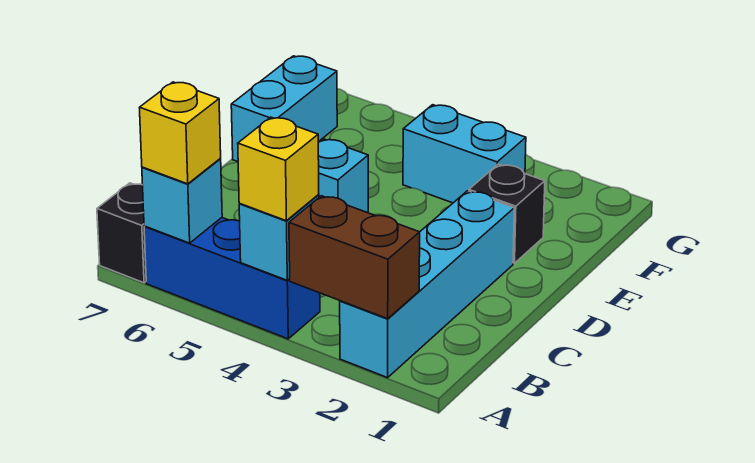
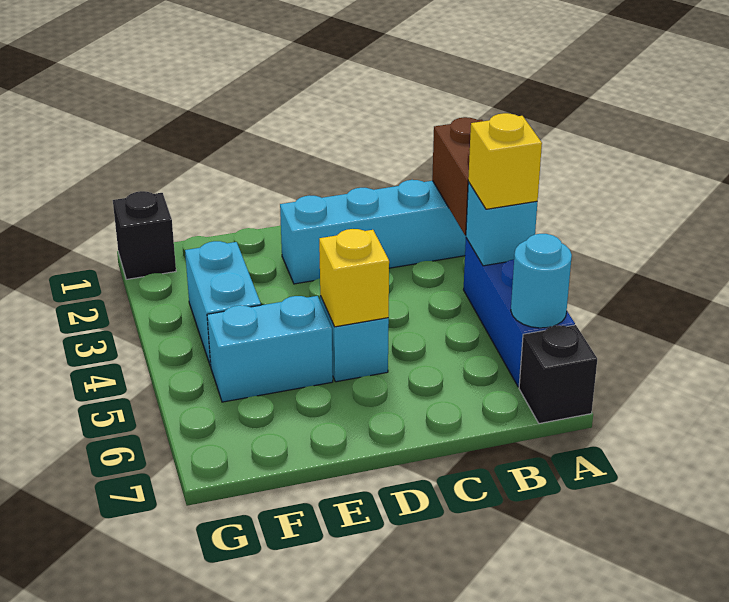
cyan 1x1 brick [142,159,222,243] -> cyan 1x1 round brick [511,234,572,328]
yellow 1x1 brick [139,82,221,184] -> yellow 1x1 brick moved to [319,229,389,327]
black 1x1 brick [469,164,545,263] -> black 1x1 brick moved to [113,191,176,279]
cyan 1x2 brick [231,56,337,162] -> cyan 1x2 brick moved to [207,296,333,402]

